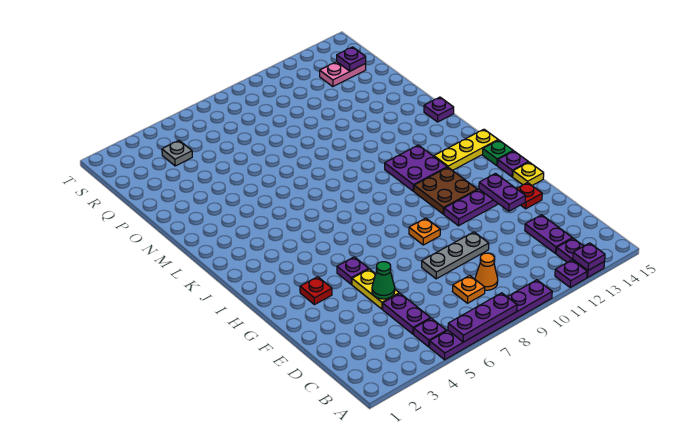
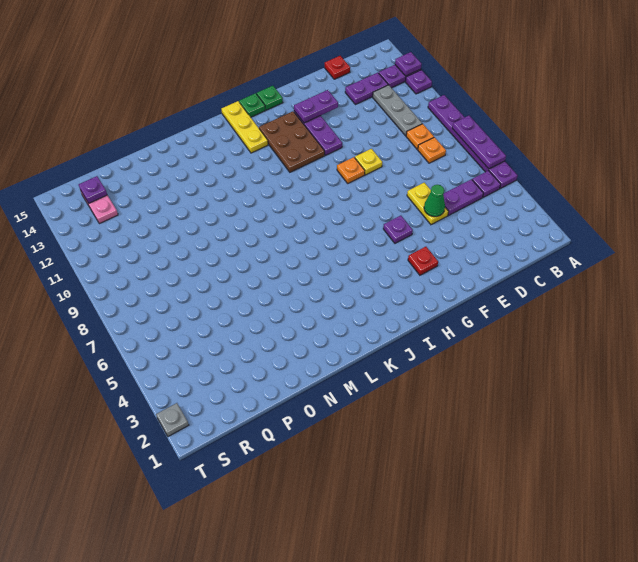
orange 1x1 cone [475,253,498,290] -> orange 1x1 plate [406,124,434,149]
yellow 1x2 plate [352,269,399,309] -> yellow 1x2 plate turned to [407,183,449,225]
grey 1x3 plate [422,232,489,279] -> grey 1x3 plate moved to [373,85,422,136]
red 1x1 plate [517,182,542,209] -> red 1x1 plate moved to [325,56,350,79]
yellow 1x1 plate [513,162,544,185] -> yellow 1x1 plate moved to [355,149,382,175]
brown 2x2 plate [414,167,477,214] -> brown 2x3 plate [259,111,325,172]
purple 1x1 plate [498,151,528,177] -> green 1x1 plate [257,86,283,110]
purple 2x2 plate [385,145,447,191] -> none
purple 1x1 plate [424,97,454,122] -> none
grey 1x1 plate [162,140,192,166] -> grey 1x1 plate moved to [156,403,189,436]

